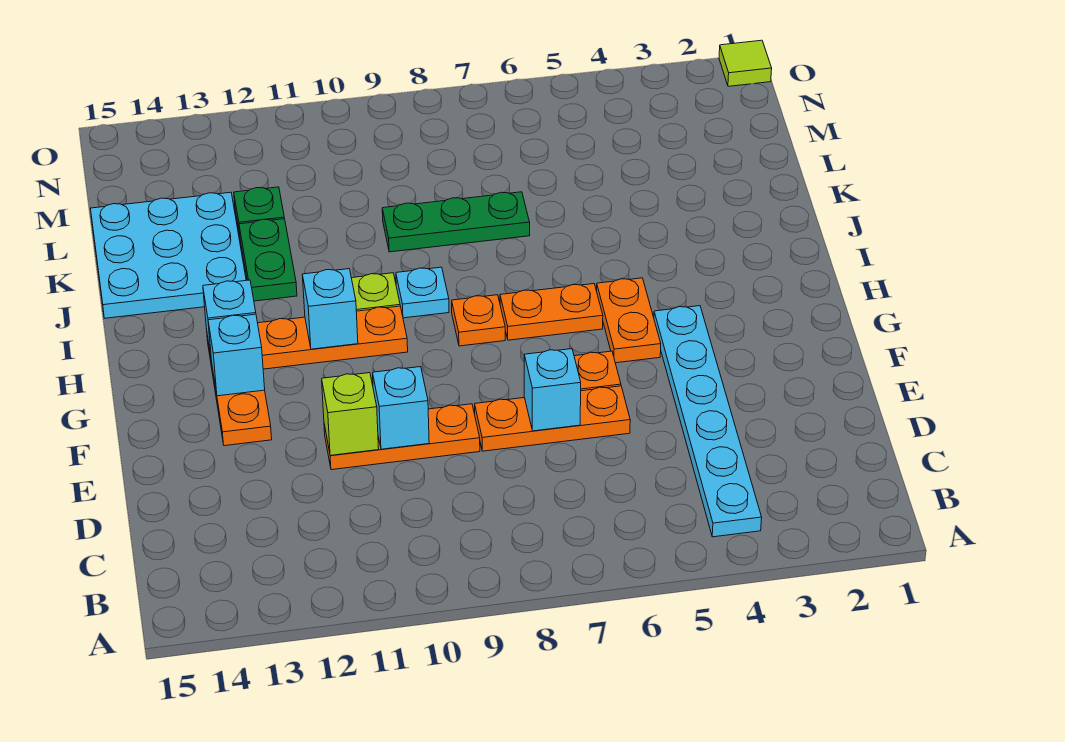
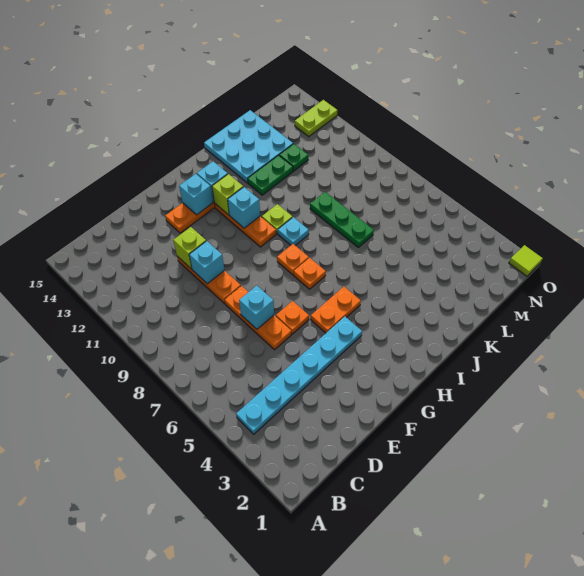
orange 1x2 plate [500,284,603,340] -> orange 1x1 plate [294,258,326,289]
none -> lime 1x1 brick [212,174,243,215]
none -> lime 1x2 plate [295,100,338,137]

